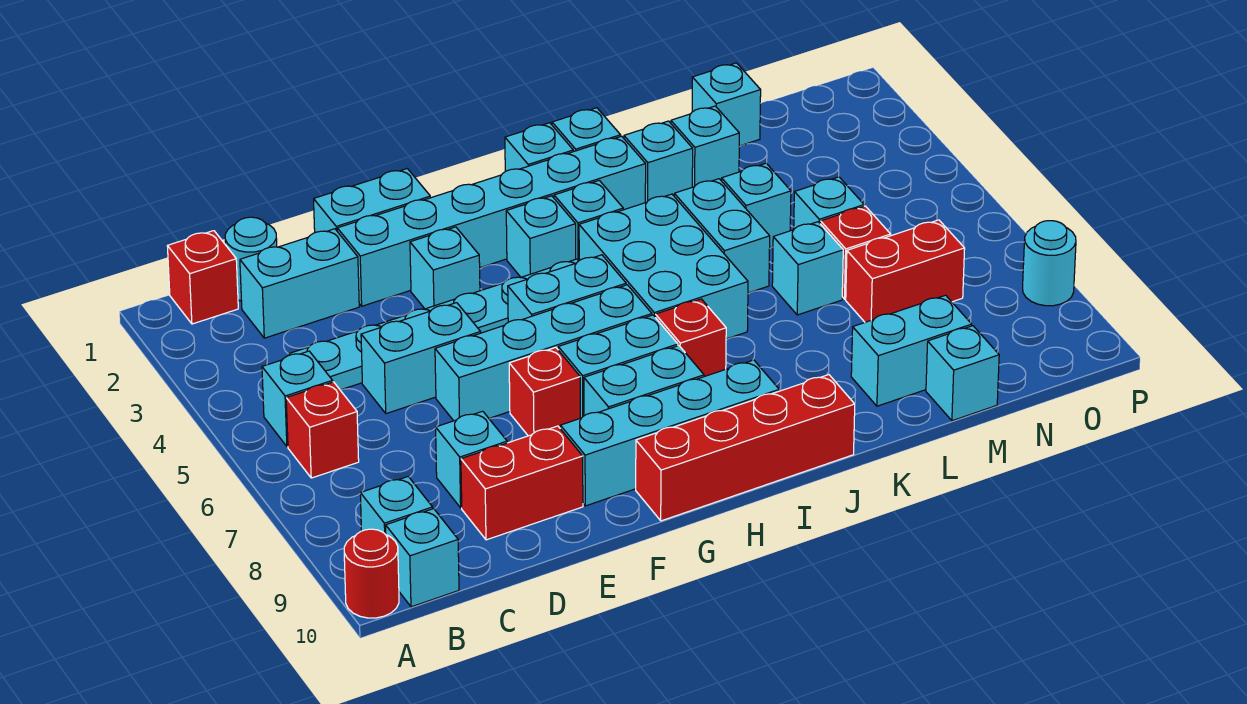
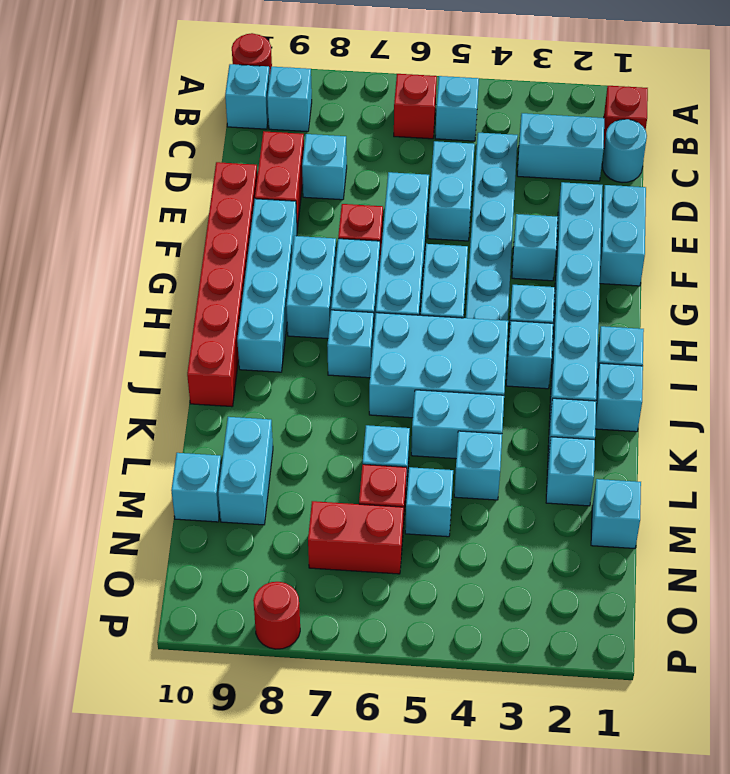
cyan 1x2 brick [240,229,359,338] -> cyan 1x2 brick turned to [517,113,604,181]
red 1x4 brick [636,375,855,521] -> red 1x6 brick [187,162,258,407]
red 1x1 brick [655,299,726,377] -> cyan 1x1 brick [327,310,374,378]
red 1x2 brick [846,220,965,322] -> red 1x2 brick turned to [308,501,404,574]
cyan 1x1 round brick [1023,221,1076,306] -> red 1x1 round brick [253,582,300,649]

